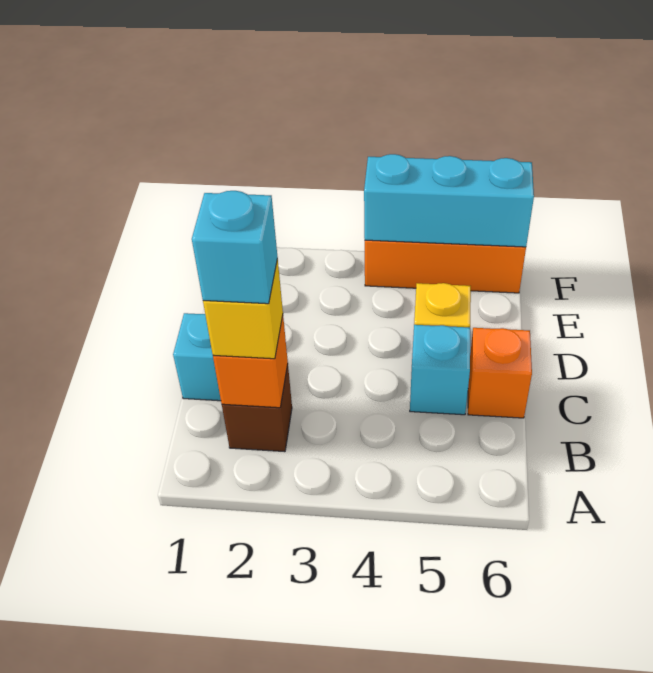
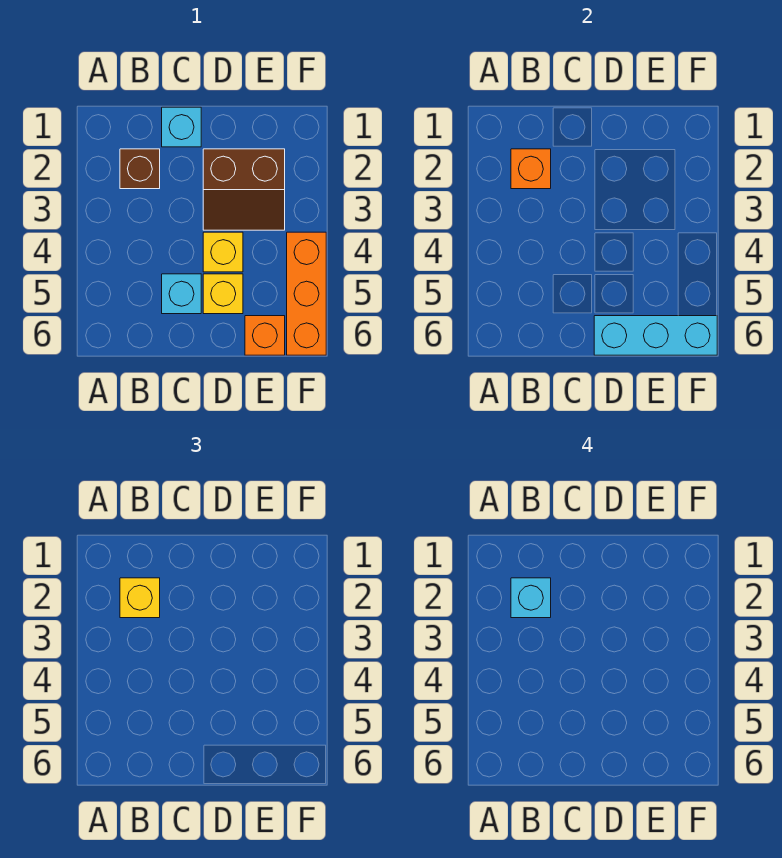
orange 1x1 brick [468,328,532,418] -> orange 1x1 brick moved to [245,316,285,355]
none -> brown 2x2 slope [203,149,285,230]
none -> yellow 1x1 brick [203,232,243,272]
cyan 1x3 brick [364,154,534,247] -> cyan 1x3 brick turned to [594,316,717,355]

